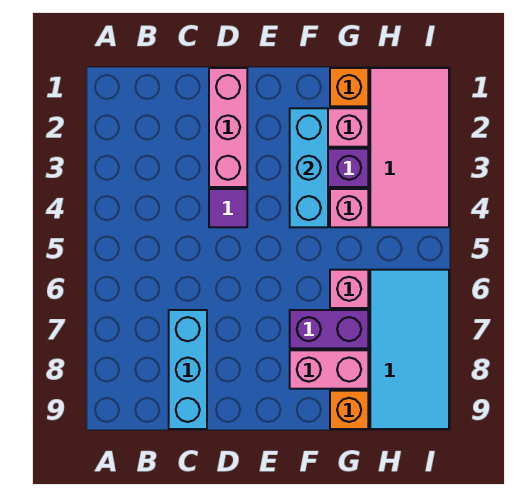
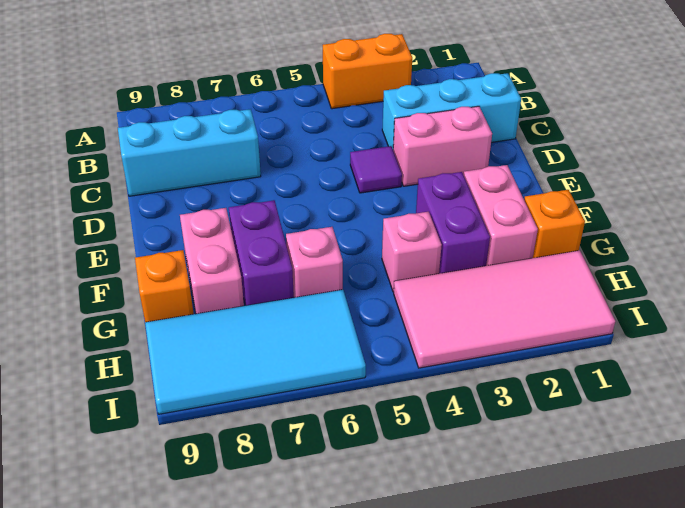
none -> orange 1x2 brick [323,34,412,109]
pink 1x3 brick [209,68,247,187] -> pink 1x2 brick [393,106,492,186]
cyan 1x3 brick [290,108,328,227] -> cyan 1x3 brick moved to [382,73,521,149]

